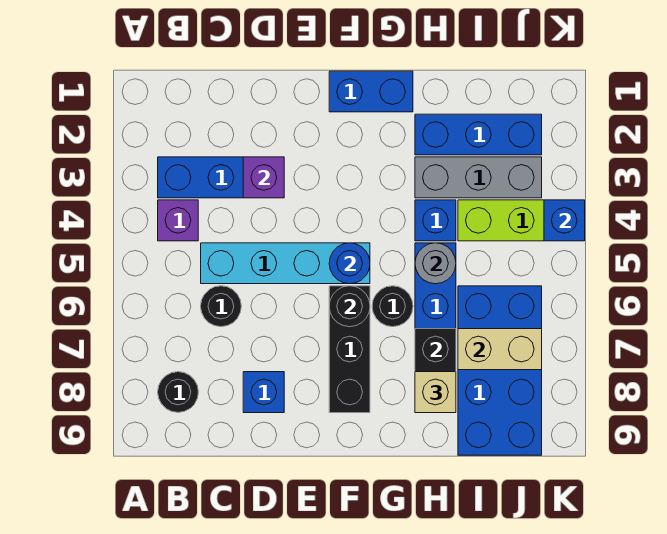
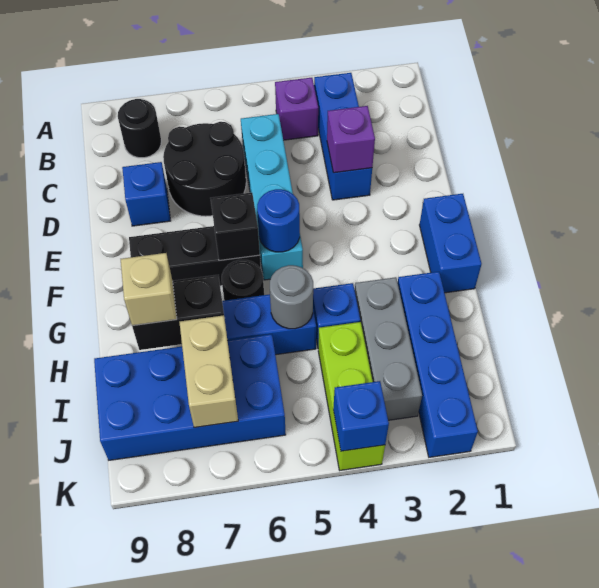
black 1x1 round brick [201,286,241,327] -> black 2x2 round brick [163,122,246,216]
black 1x1 round brick [329,286,370,327] -> black 1x1 brick [210,193,260,261]
blue 1x3 brick [415,114,542,155] -> blue 1x4 brick [398,272,478,457]

